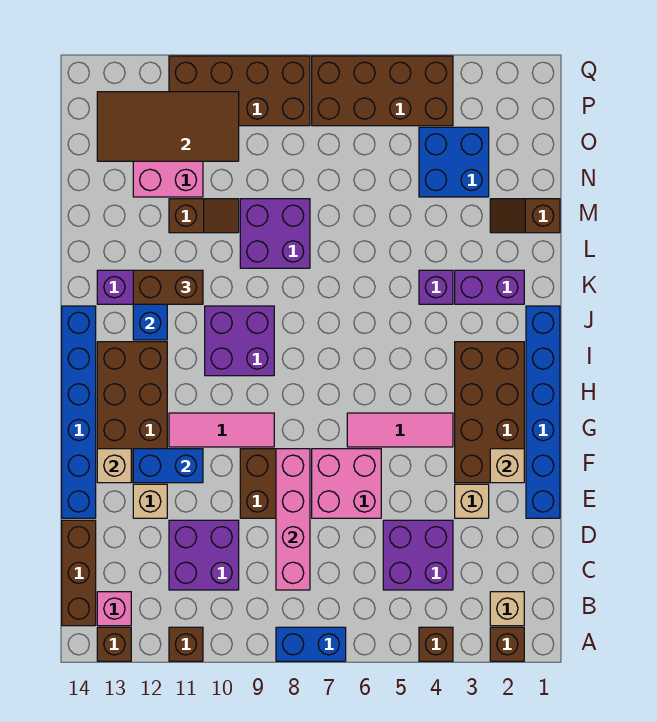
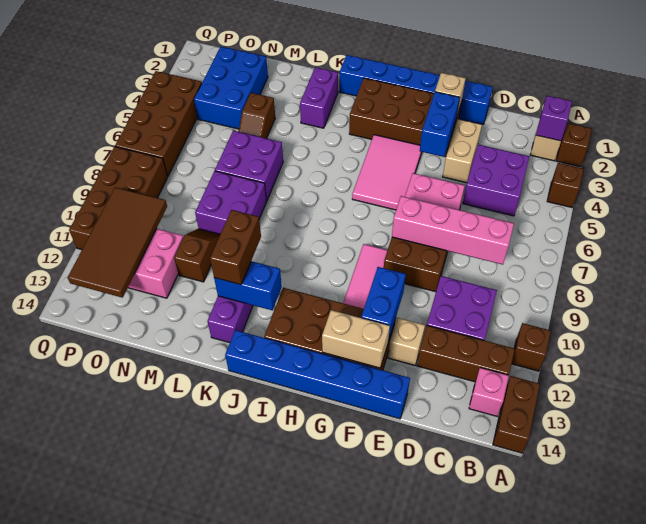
blue 1x2 brick [276,627,346,661] -> blue 1x2 brick moved to [420,92,460,157]
brown 1x1 brick [97,627,131,661] -> brown 1x2 brick [493,376,540,453]
brown 1x3 brick [62,520,96,626] -> brown 1x3 brick moved to [417,326,515,382]
tan 1x1 brick [455,484,489,518] -> tan 1x2 brick [443,119,482,183]
tan 1x1 brick [97,449,131,483] -> tan 1x2 brick [322,310,390,368]
pink 1x3 tile [347,413,453,447] -> pink 2x3 tile [352,135,422,210]
purple 2x2 brick [205,306,274,376] -> purple 2x2 brick moved to [215,131,283,201]
purple 1x1 brick [419,270,453,304] -> purple 1x1 brick moved to [536,96,572,141]
brown 1x2 slope [490,199,560,233] -> brown 1x2 slope moved to [238,93,275,138]
blue 2x2 brick [419,127,489,197] -> blue 2x3 brick [194,47,268,129]

